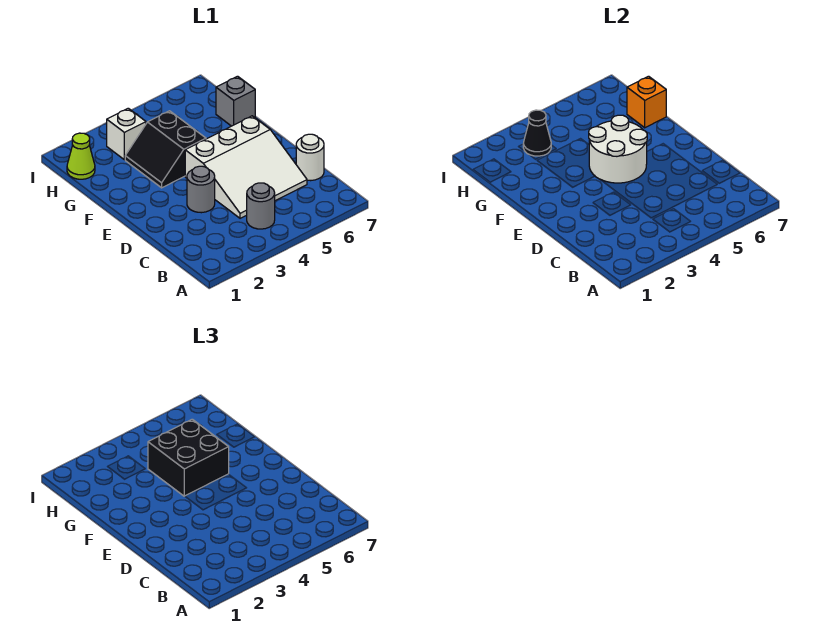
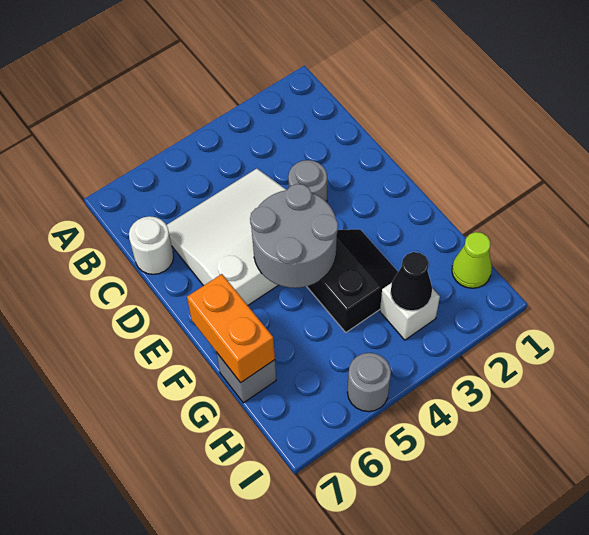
grey 1x1 round brick [247,183,275,229] -> grey 1x1 round brick moved to [347,353,391,412]
white 2x2 round brick [589,115,647,183] -> grey 2x2 round brick [250,184,338,288]
black 2x2 brick [148,419,229,496] -> none
orange 1x1 brick [627,76,666,128] -> orange 1x2 brick [187,274,275,383]

